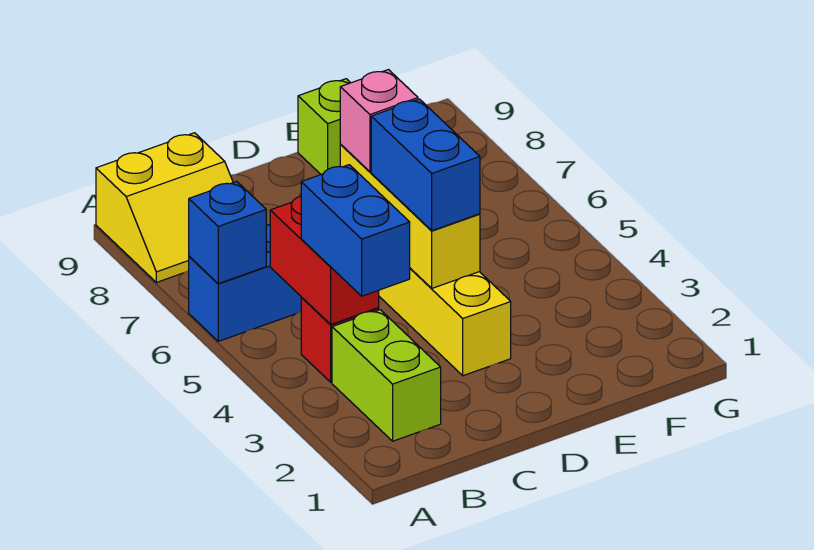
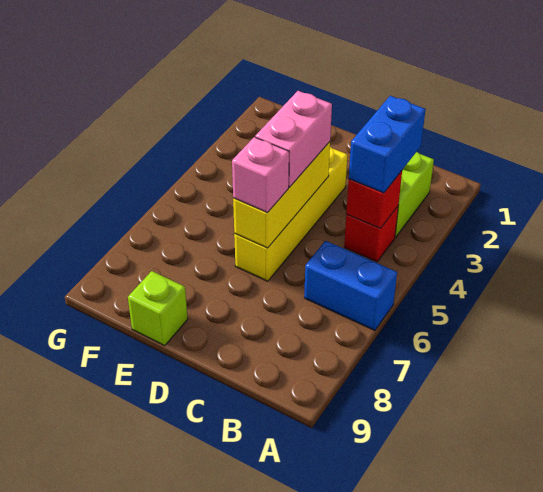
blue 1x1 brick [189,182,266,284] -> none
yellow 2x2 slope [96,133,233,282] -> none
red 1x2 brick [270,196,379,325] -> red 1x1 brick [346,171,402,229]
blue 1x2 brick [371,99,480,231] -> pink 1x2 brick [255,91,332,187]

